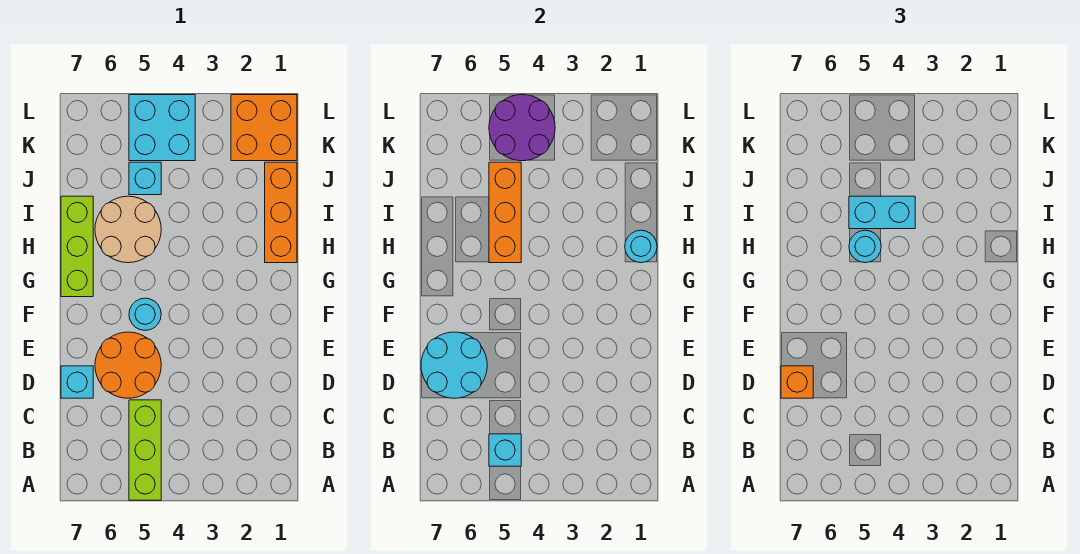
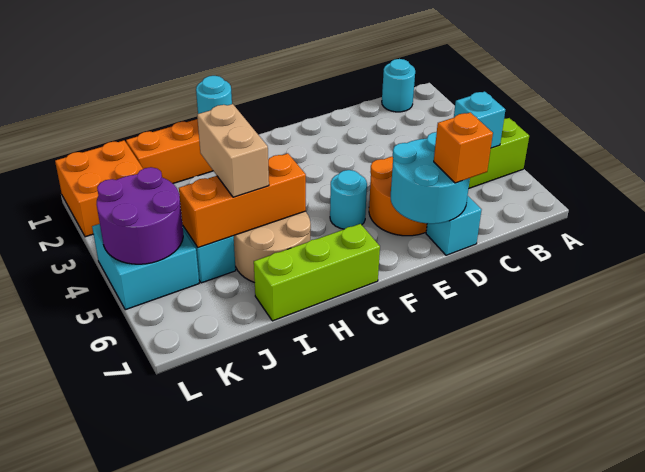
cyan 1x1 round brick [849,230,881,263] -> cyan 1x1 round brick moved to [382,59,415,112]
cyan 1x2 brick [849,196,915,229] -> tan 1x2 brick [197,104,269,197]

